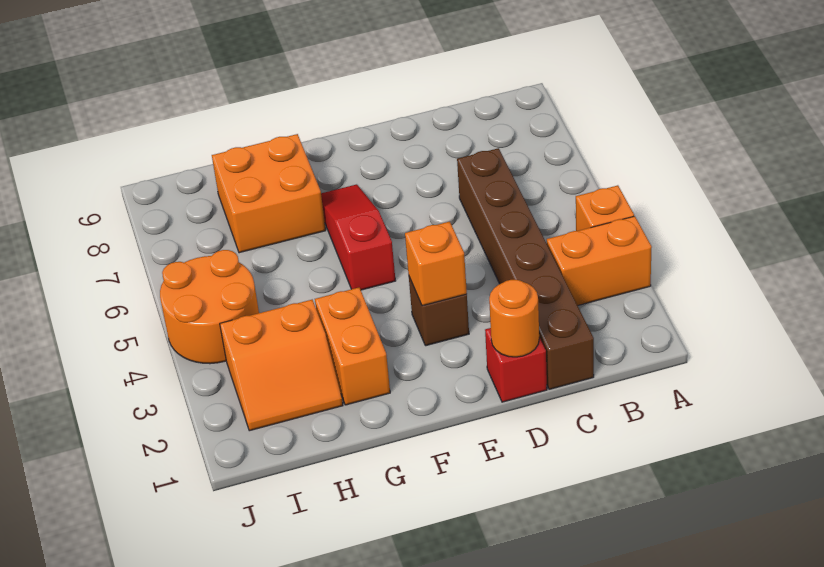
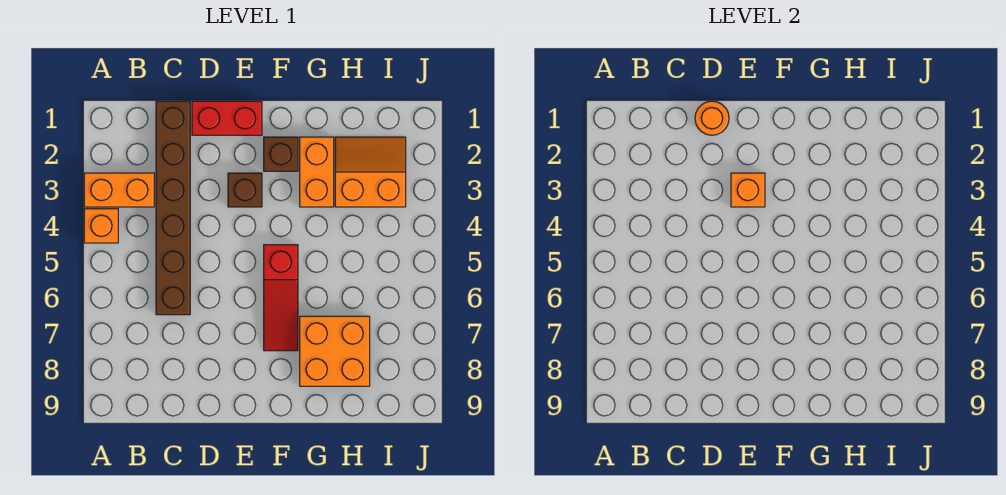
red 1x1 brick [485,328,547,402] -> red 1x2 brick [192,101,262,135]
none -> brown 1x1 brick [264,137,298,171]
orange 2x2 round brick [160,250,259,364] -> none

